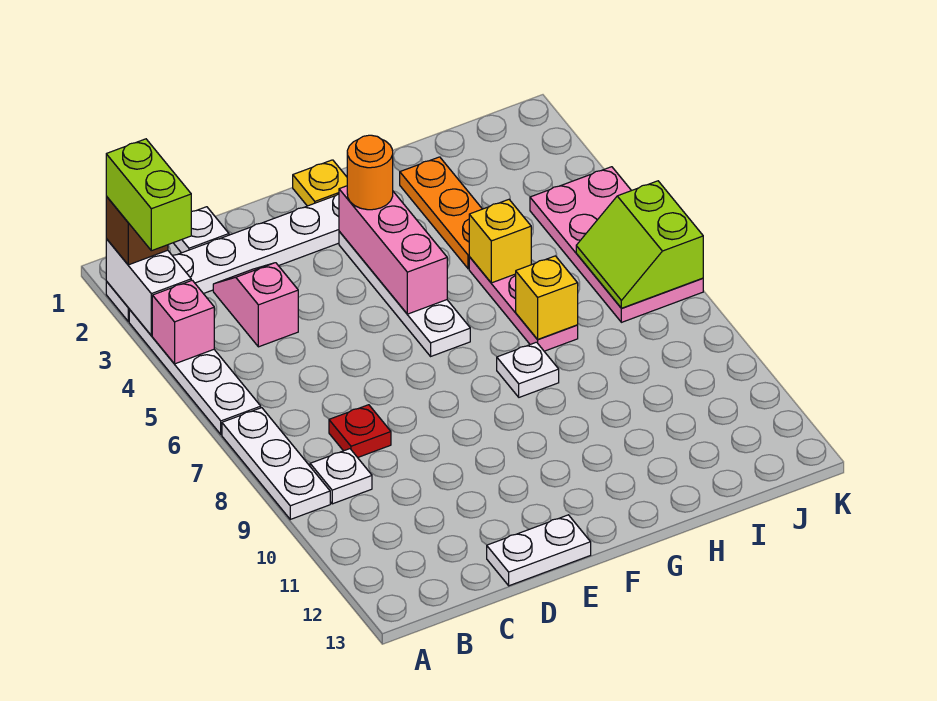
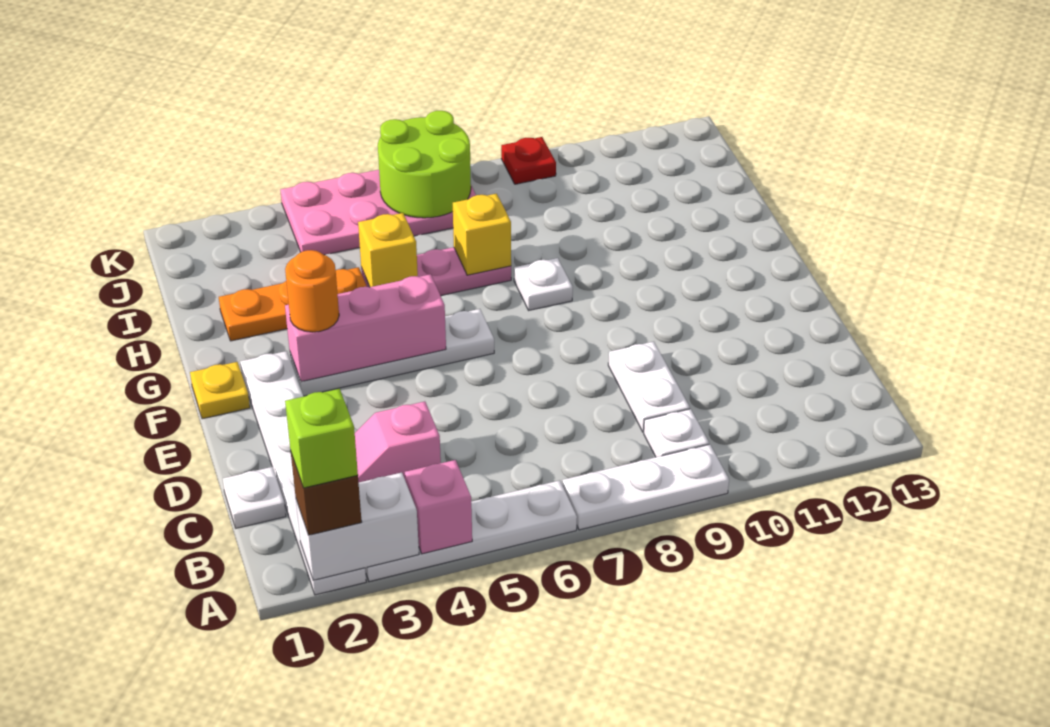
lime 1x2 brick [106,139,191,251] -> lime 1x1 brick [285,389,358,488]
red 1x1 plate [329,405,391,458] -> red 1x1 plate moved to [501,137,556,184]
white 1x2 plate [487,515,591,586] -> white 1x2 plate moved to [608,342,690,432]
lime 2x2 slope [576,181,703,308] -> lime 2x2 round brick [378,111,471,218]

